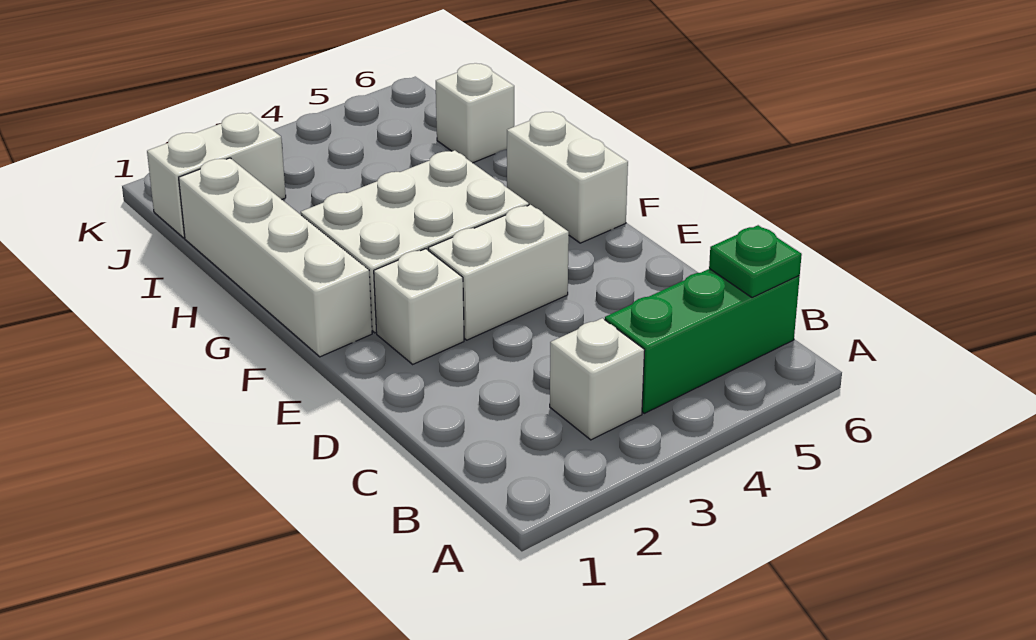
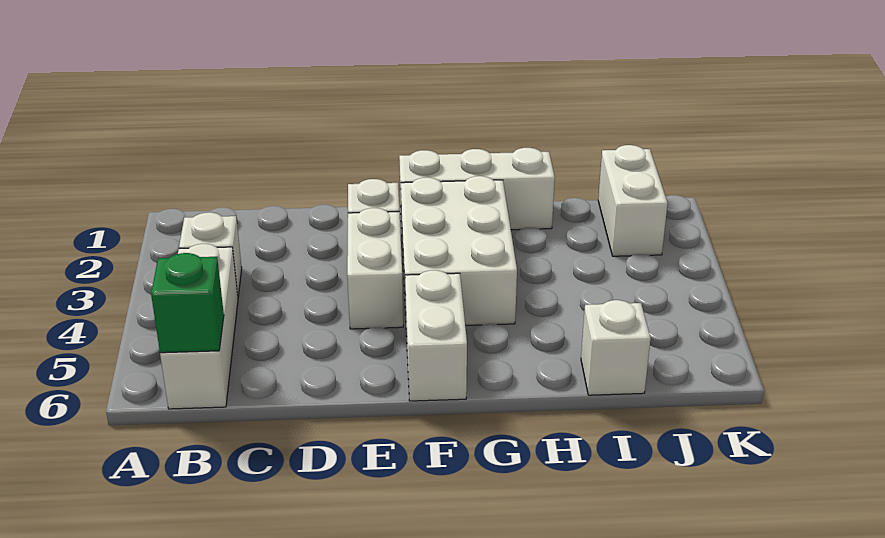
green 1x3 brick [605,269,800,413] -> white 1x3 brick [160,244,238,409]
green 1x1 plate [709,225,802,298] -> green 1x1 brick [151,253,224,353]
white 1x4 brick [179,158,372,357] -> white 1x3 brick [399,148,555,230]
white 1x2 brick [507,112,628,243] -> white 1x2 brick turned to [405,270,467,401]

